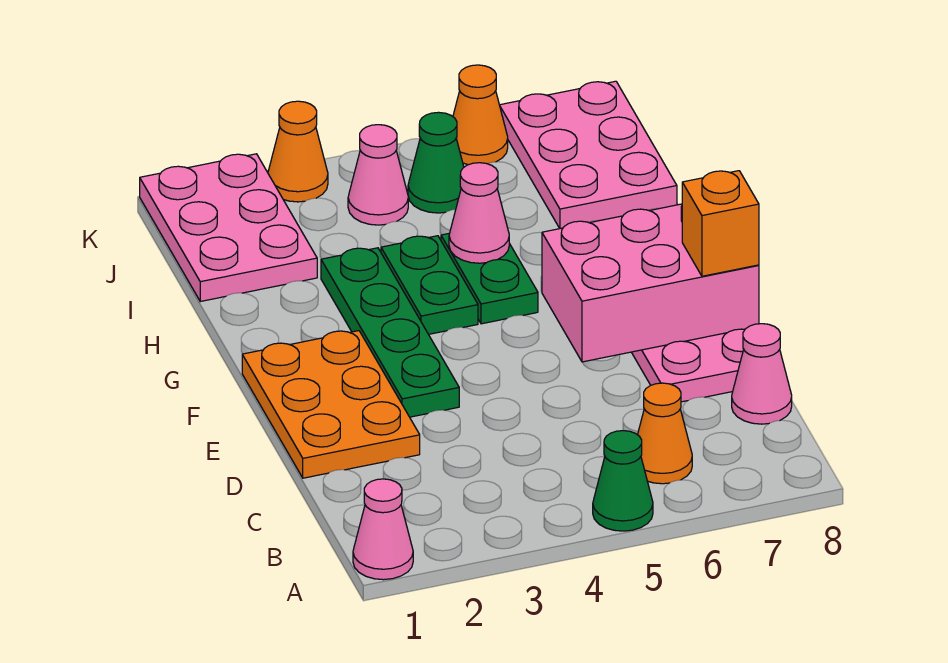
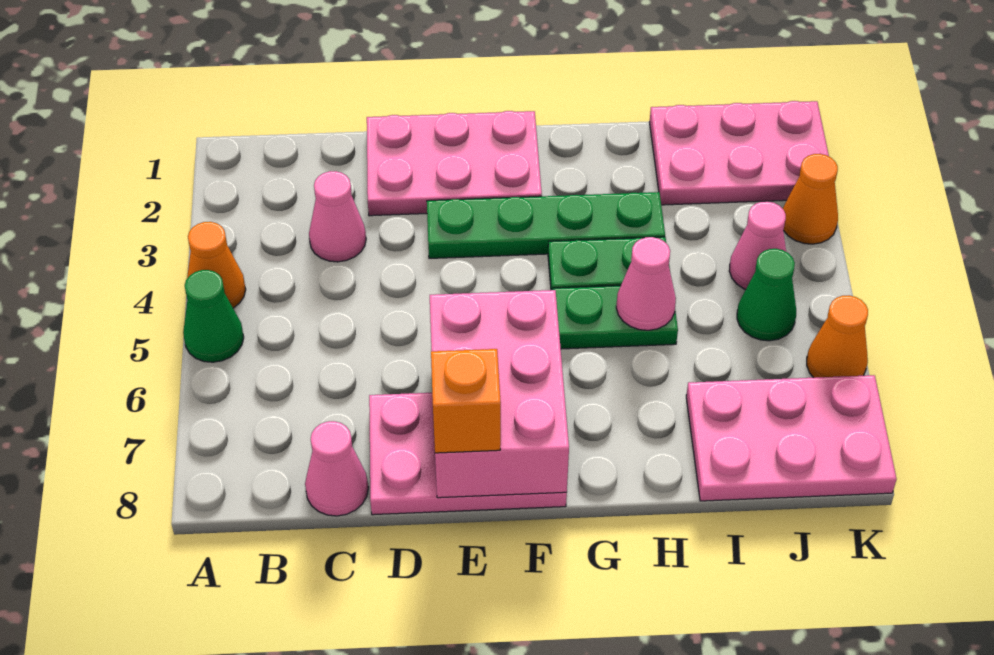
pink 1x1 cone [353,479,413,580] -> pink 1x1 cone moved to [309,171,366,262]
orange 1x1 cone [638,383,692,484] -> orange 1x1 cone moved to [187,222,246,308]
orange 2x3 plate [242,331,420,478] -> pink 2x3 plate [367,111,542,216]

